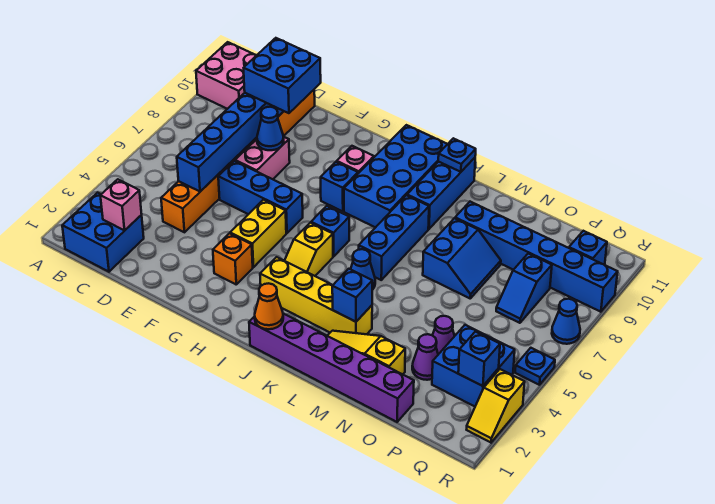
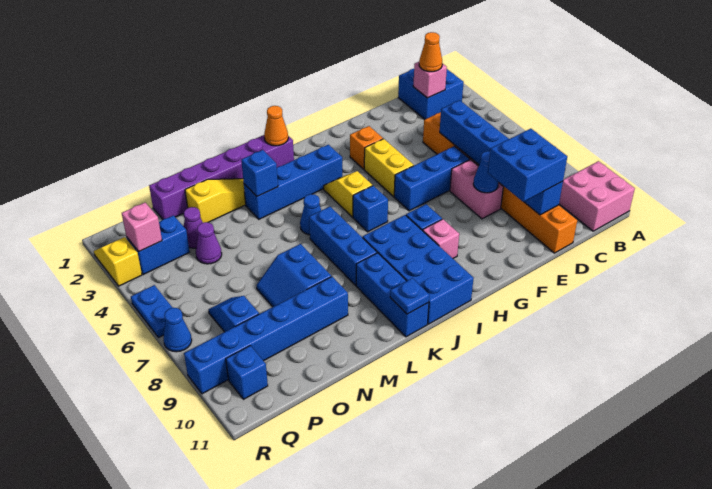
none -> orange 1x1 cone [419,32,442,72]
yellow 1x4 brick [260,257,372,334] -> blue 1x4 brick [244,145,342,219]
blue 2x2 brick [432,325,515,406] -> blue 1x2 brick [127,215,190,275]
blue 1x1 brick [458,332,500,386] -> pink 1x1 brick [122,203,162,251]
blue 1x1 plate [515,348,555,385] -> blue 1x2 plate [131,285,173,338]

